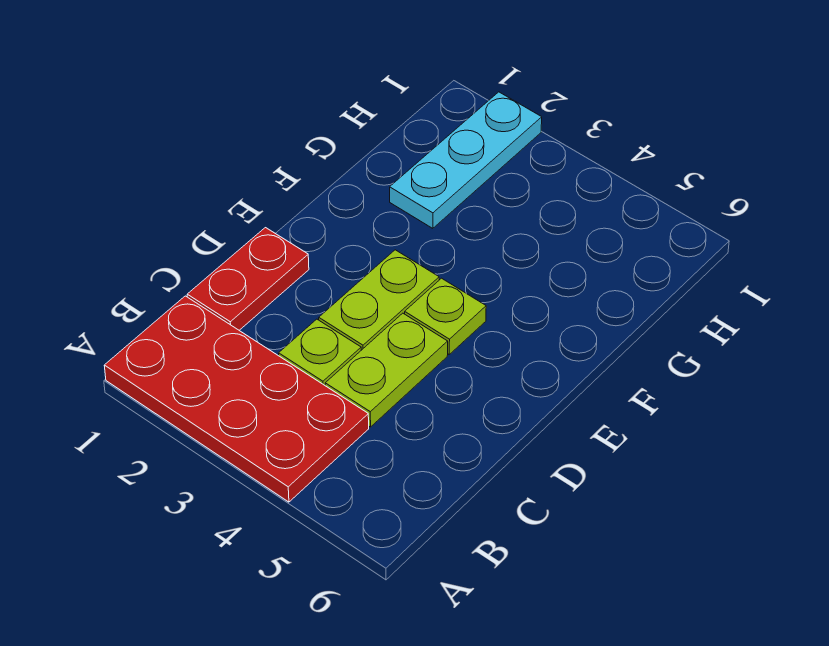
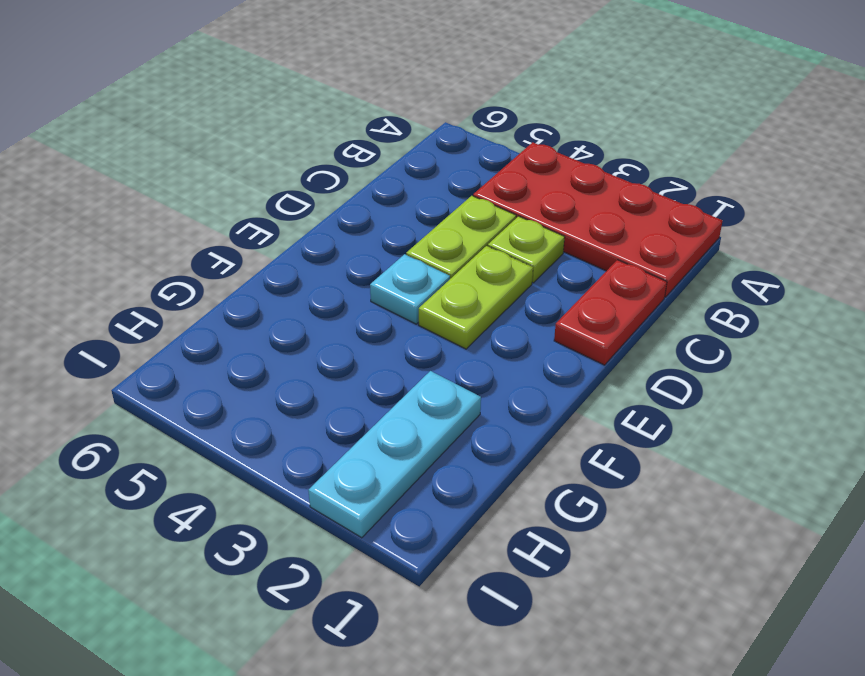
lime 1x1 plate [405,278,486,354] -> cyan 1x1 plate [370,254,450,324]

